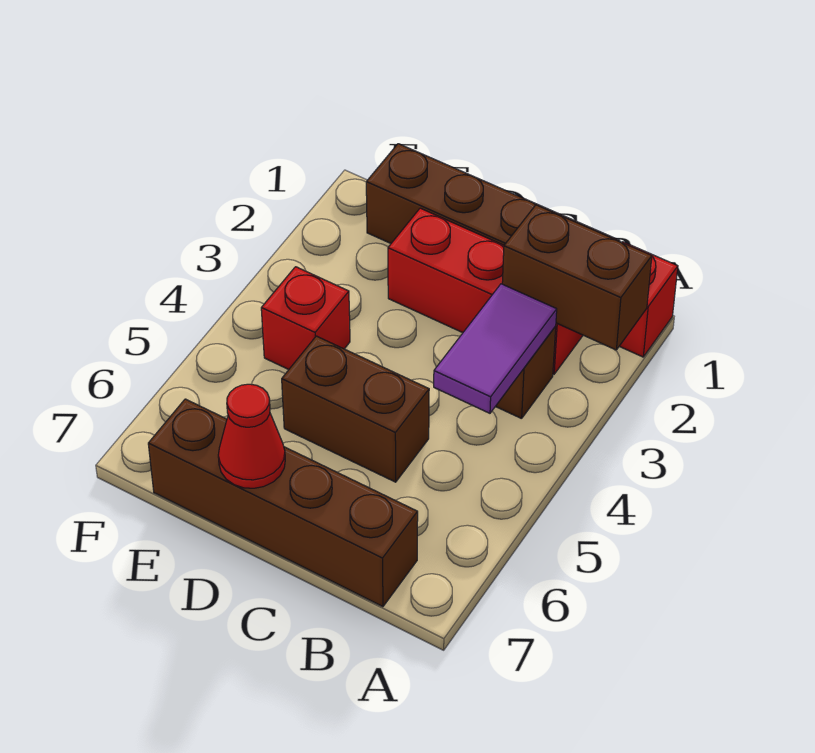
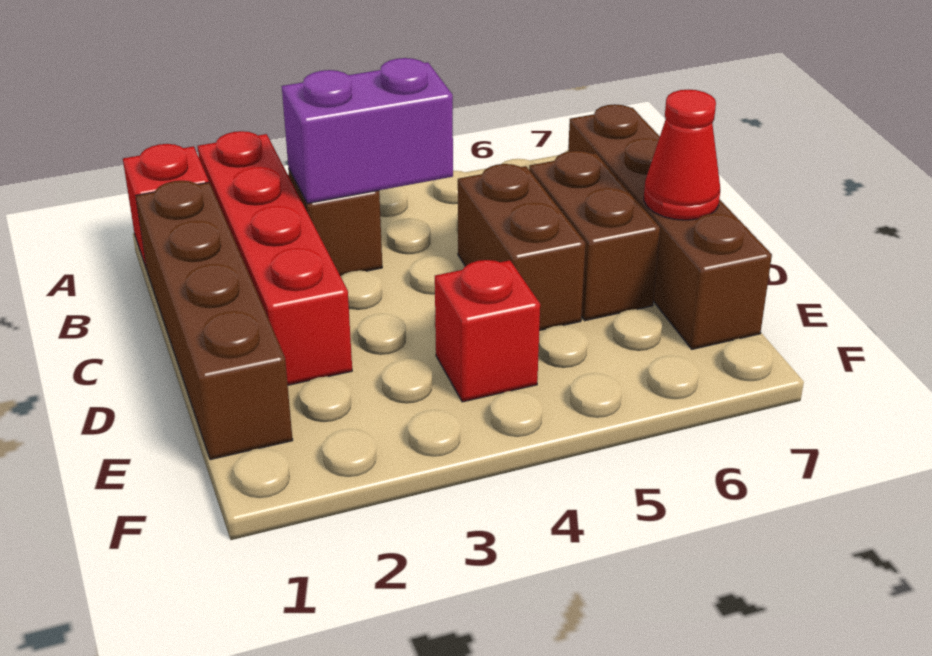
brown 1x2 brick [502,205,652,350] -> brown 1x2 brick moved to [529,151,660,321]
red 1x3 brick [388,208,583,374] -> red 1x4 brick [198,131,352,385]
purple 1x2 tile [434,284,557,413] -> purple 1x2 brick [282,58,453,204]

